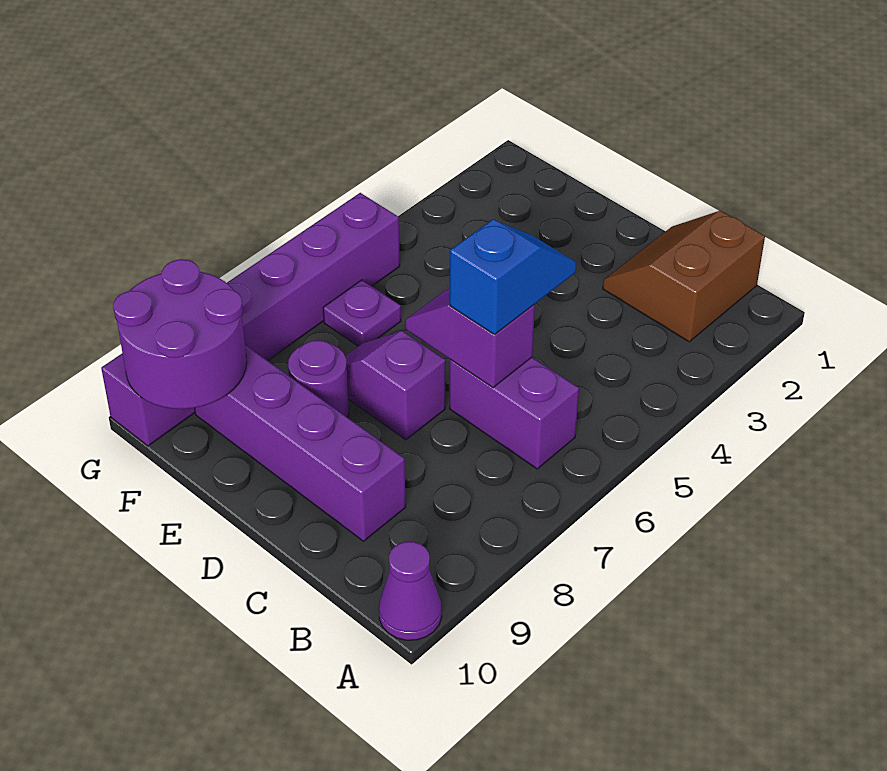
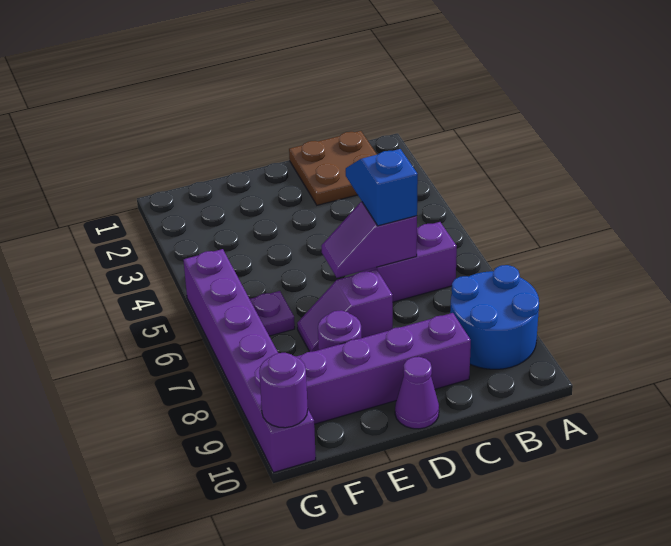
none -> blue 2x2 round brick [450,265,539,369]
purple 1x1 cone [379,541,442,640] -> purple 1x1 cone moved to [395,357,439,429]
brown 2x2 slope [603,211,765,342] -> brown 2x2 plate [289,131,377,205]
purple 2x2 round brick [113,259,247,409] -> purple 1x1 round brick [259,353,308,428]

